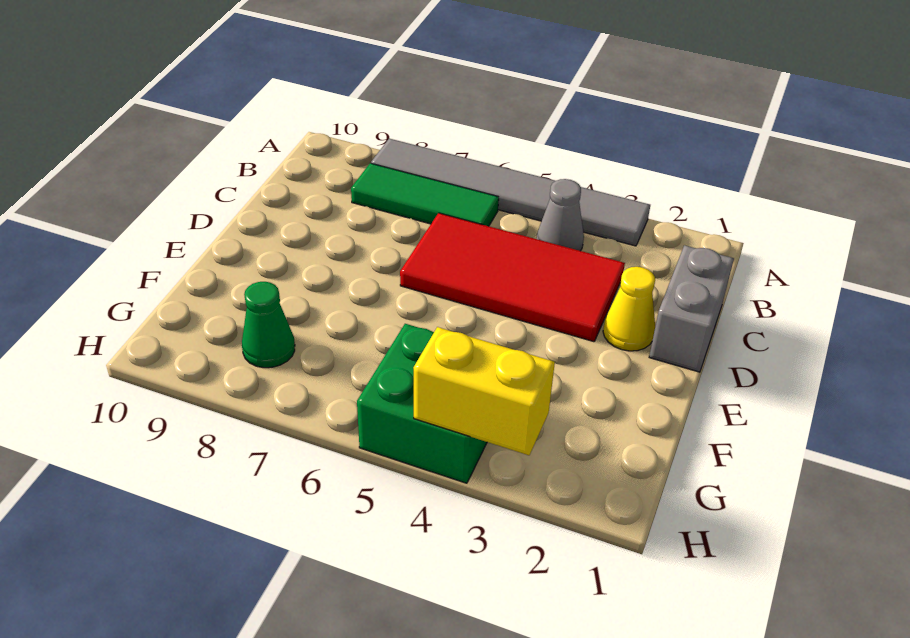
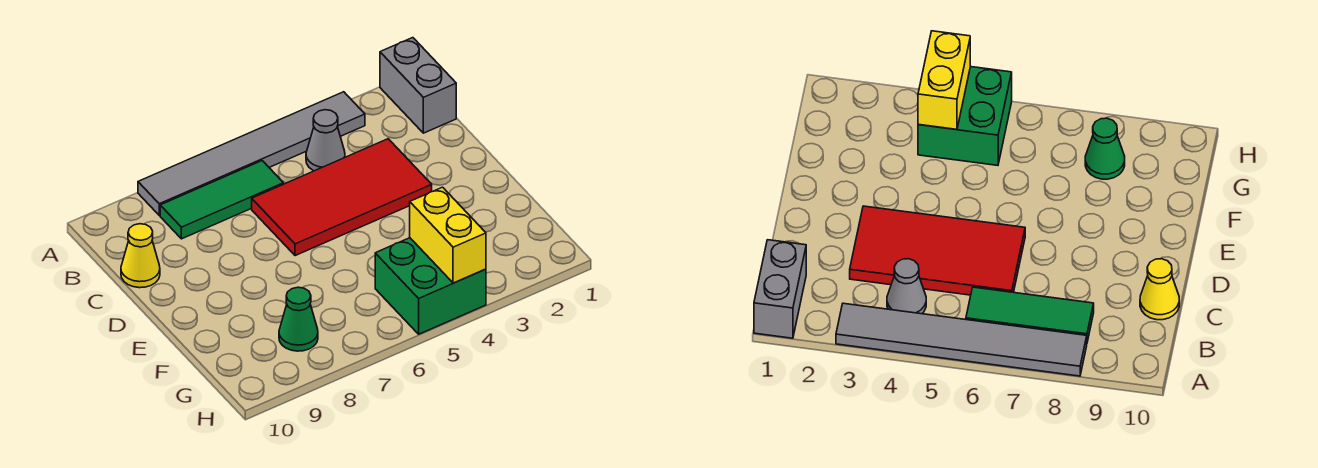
grey 1x2 brick [649,245,734,372] -> grey 1x2 brick moved to [380,38,456,133]
yellow 1x1 cone [603,267,655,351] -> yellow 1x1 cone moved to [121,224,160,288]
yellow 1x2 brick [413,327,555,455] -> yellow 1x2 brick turned to [410,187,486,283]

